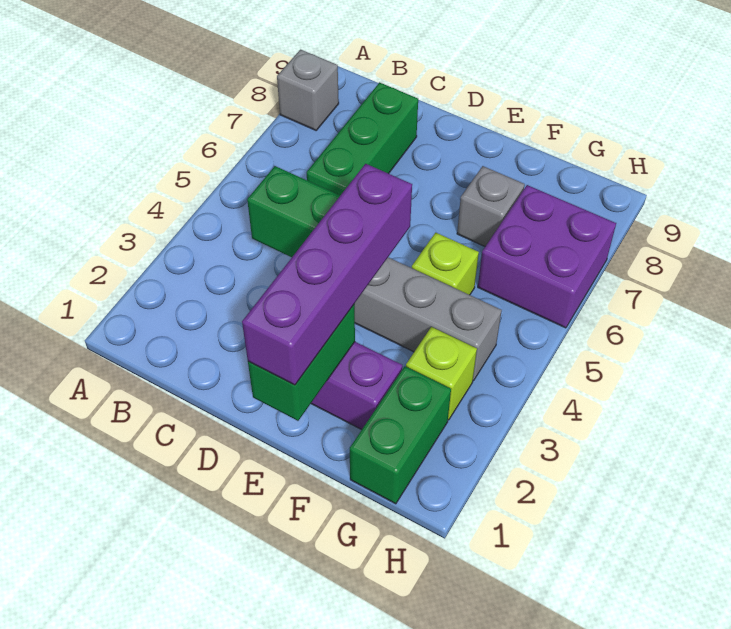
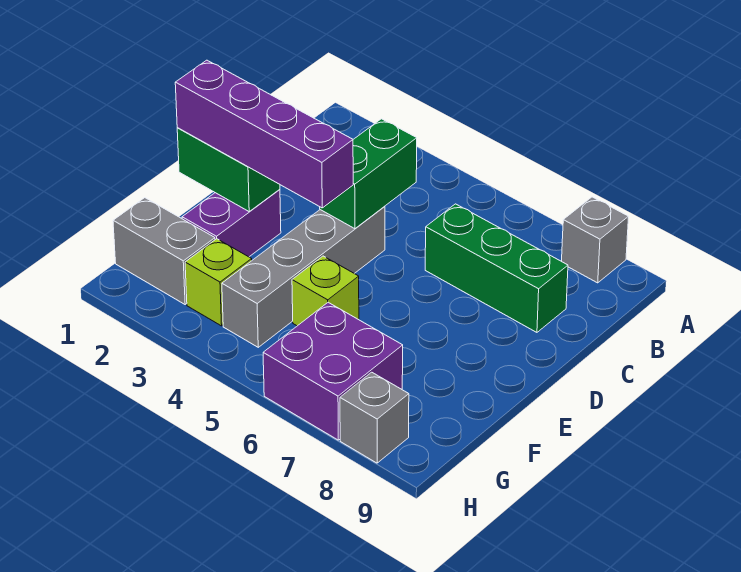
grey 1x1 brick [457,166,525,246] -> grey 1x1 brick moved to [340,372,409,463]
green 1x2 brick [350,366,451,504] -> grey 1x2 brick [113,198,215,304]

